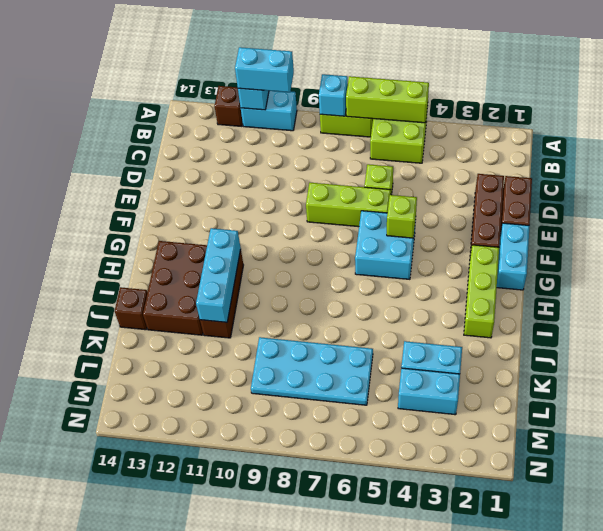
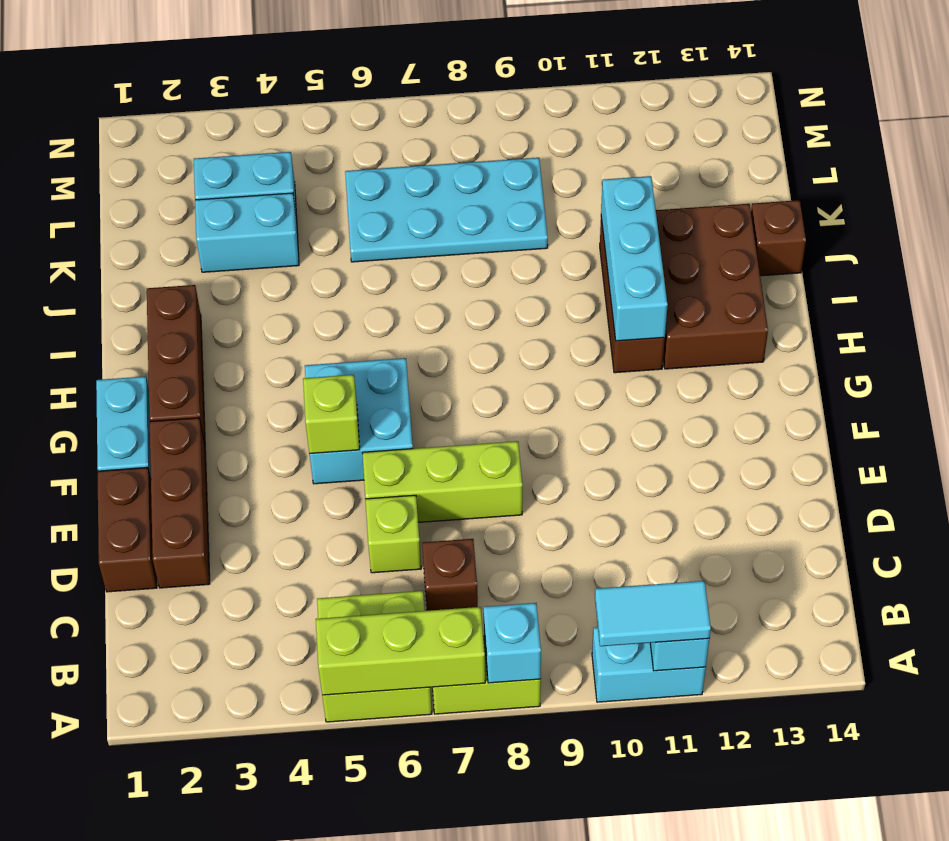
cyan 1x2 brick [235,47,294,92] -> cyan 1x2 tile [595,581,711,646]
brown 1x1 brick [215,86,243,126] -> brown 1x1 brick moved to [422,539,478,611]
lime 1x3 brick [464,245,499,338] -> brown 1x3 brick [147,285,205,443]

